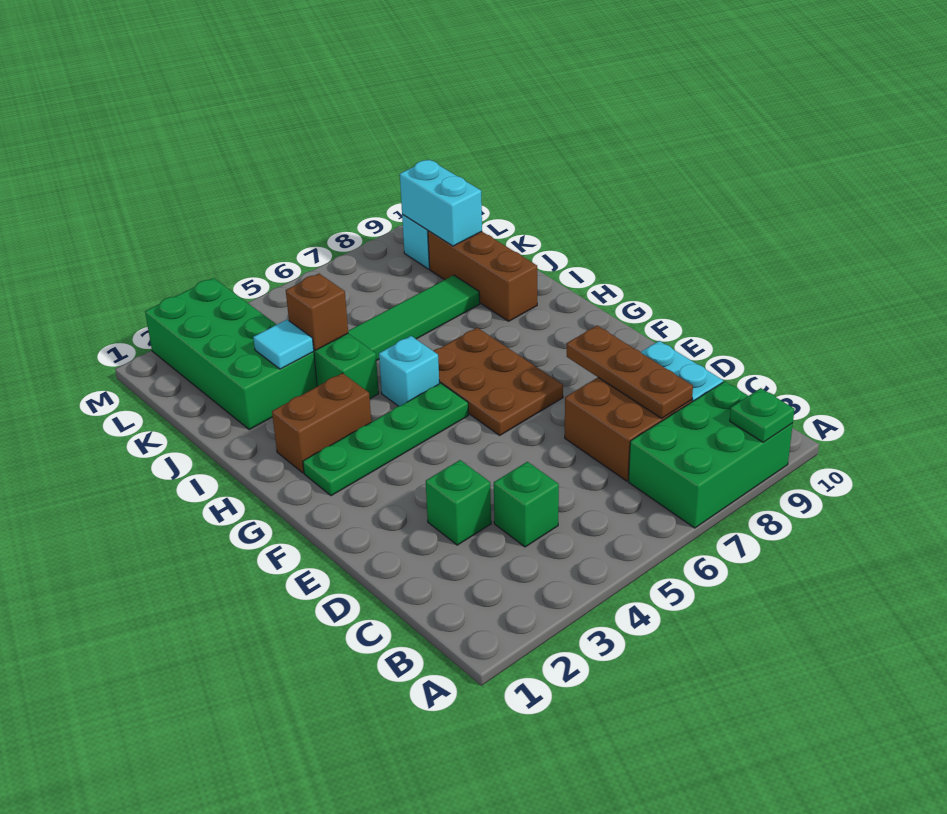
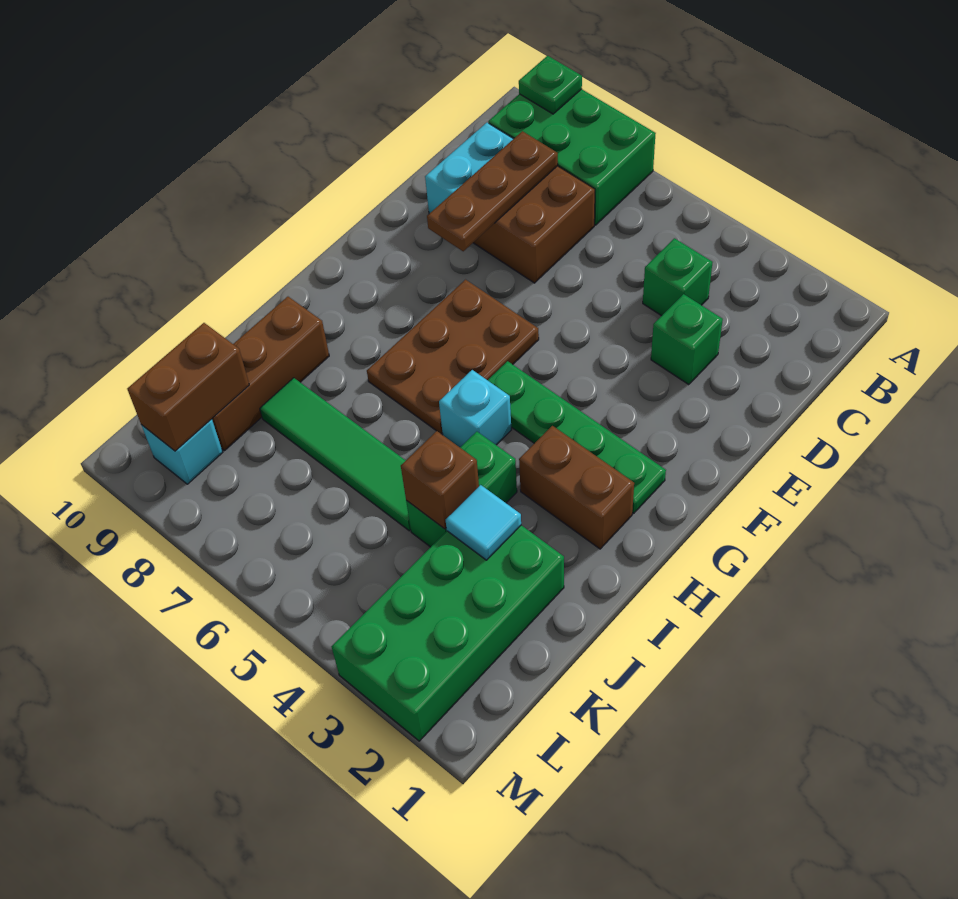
cyan 1x2 brick [400,160,482,246] -> brown 1x2 brick [127,323,249,451]

